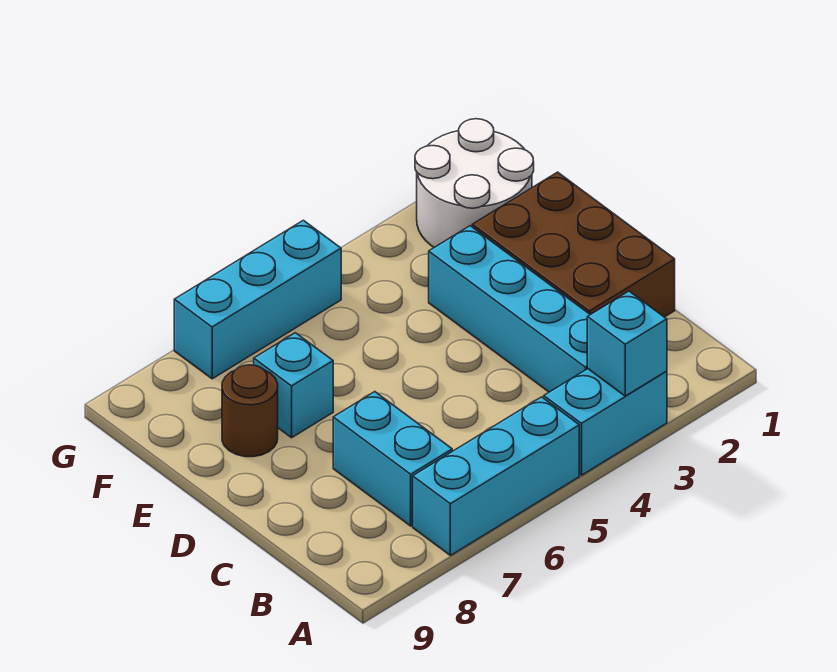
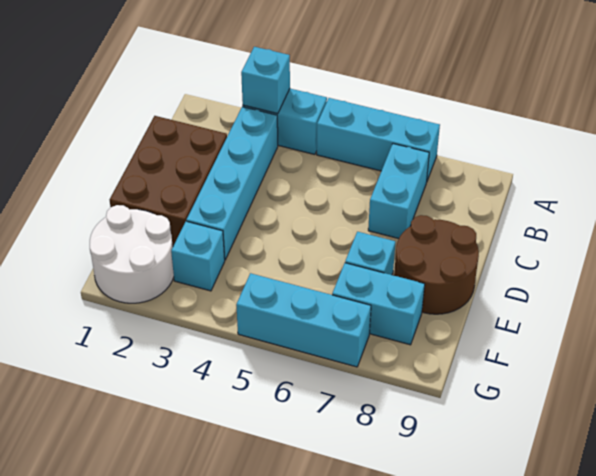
brown 1x1 round brick [222,365,278,457] -> brown 2x2 round brick [394,215,479,314]
none -> cyan 1x1 brick [171,221,225,291]
none -> cyan 1x2 brick [332,263,425,345]

